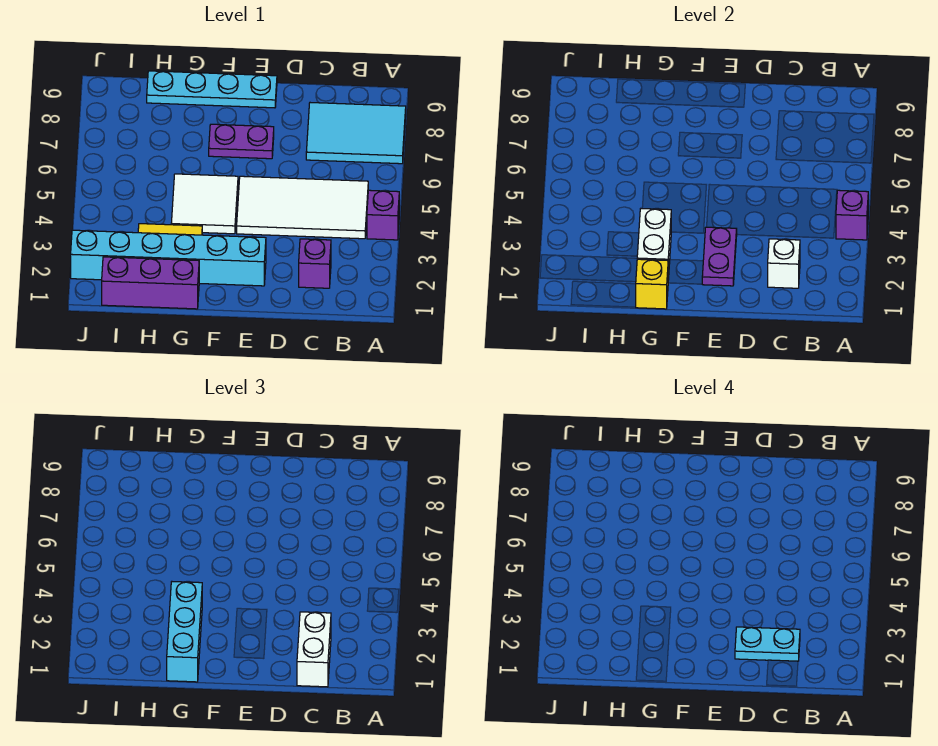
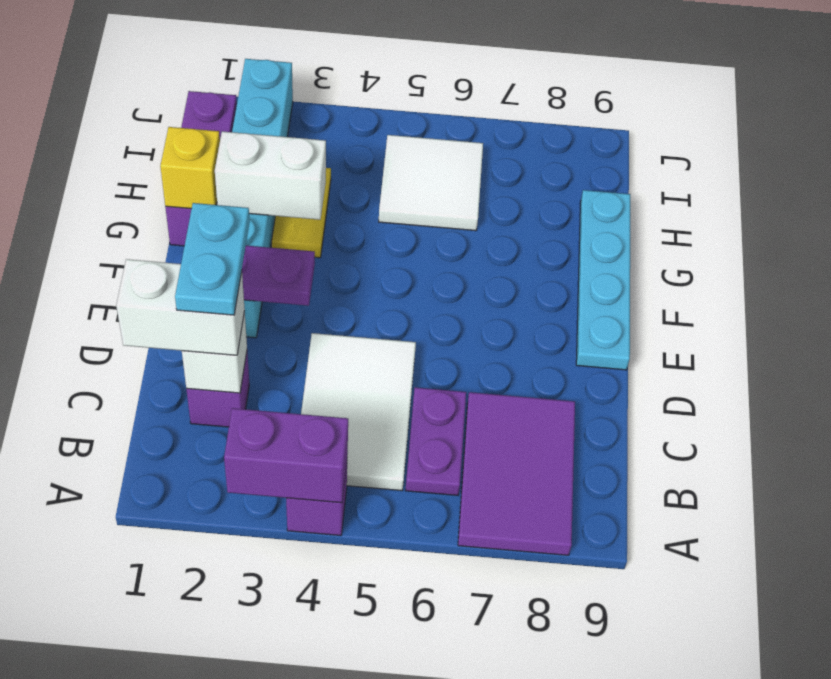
purple 1x1 brick [836,190,868,240] -> purple 1x2 brick [224,408,348,503]
cyan 2x3 tile [306,103,406,164] -> purple 2x3 tile [458,392,575,555]
white 2x4 tile [237,176,368,239] -> white 2x3 tile [301,333,416,491]
purple 1x2 plate [209,124,274,159] -> purple 1x2 plate moved to [405,388,466,495]
white 2x2 tile [171,174,238,234] -> white 2x2 tile moved to [379,135,483,231]
cyan 1x3 brick [167,582,202,682] -> none

